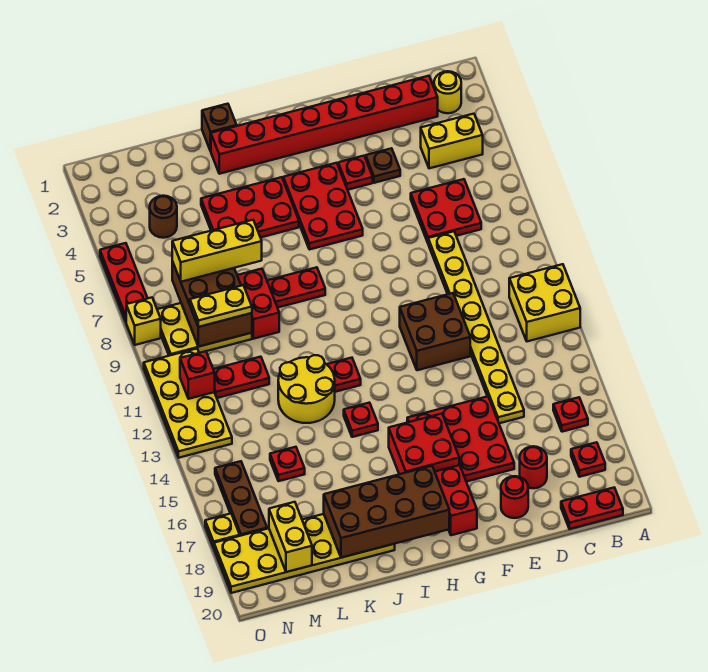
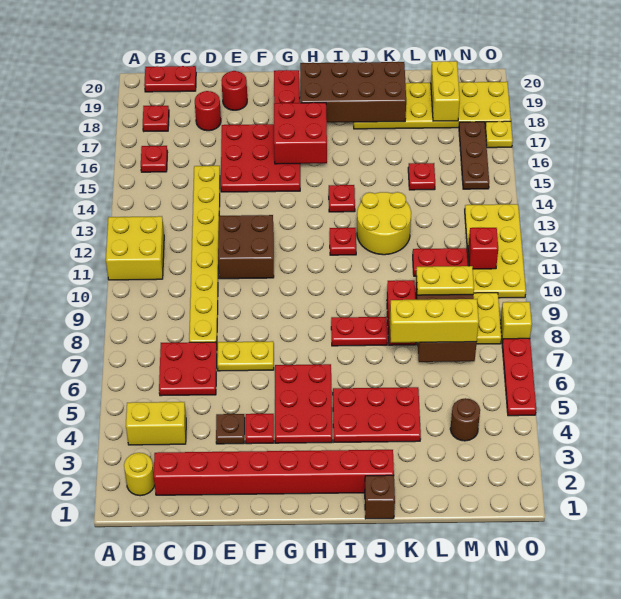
none -> yellow 1x2 plate [217,341,274,371]

